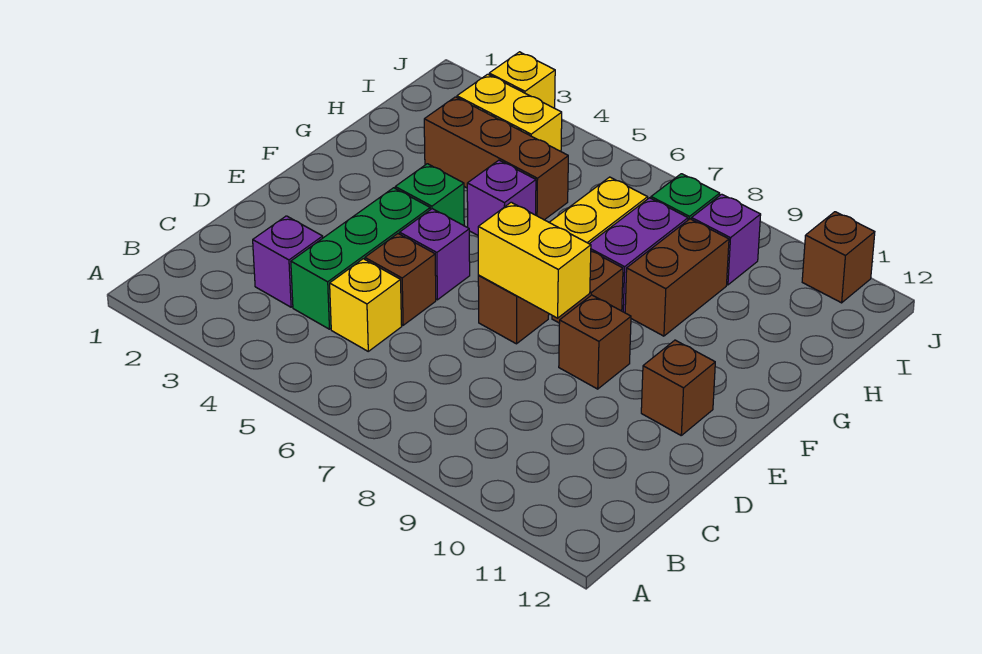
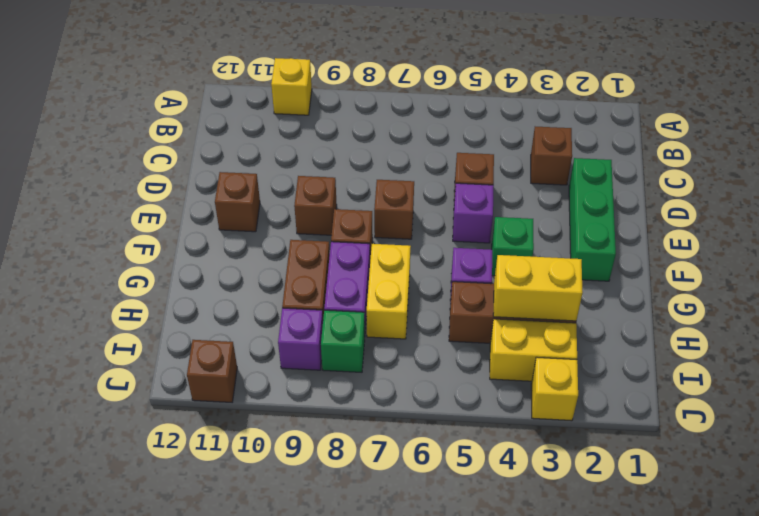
purple 1x1 brick [253,216,323,307] -> brown 1x1 brick [531,127,572,185]
green 1x3 brick [291,188,430,329] -> green 1x3 brick moved to [569,158,616,281]
yellow 1x1 brick [330,259,402,351] -> yellow 1x1 brick moved to [271,58,312,115]
yellow 1x2 brick [478,202,591,318] -> yellow 1x2 brick moved to [493,255,583,321]

